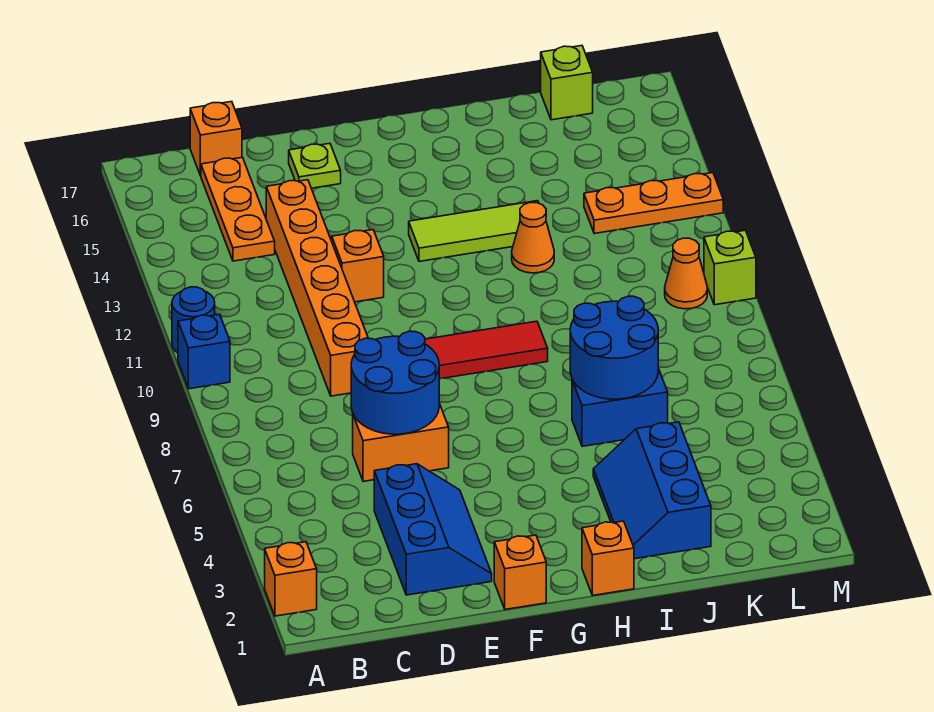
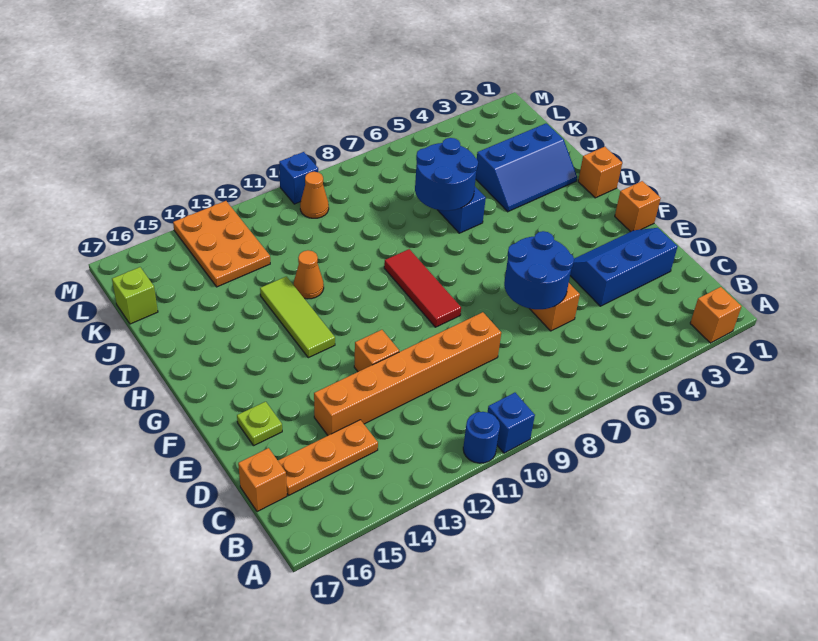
orange 1x3 plate [584,173,723,234] -> orange 2x3 plate [173,201,270,287]
lime 1x1 brick [704,230,756,305] -> blue 1x1 brick [279,152,318,204]

